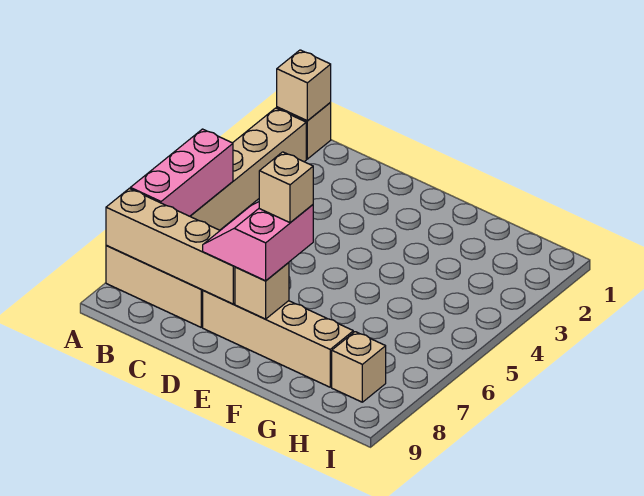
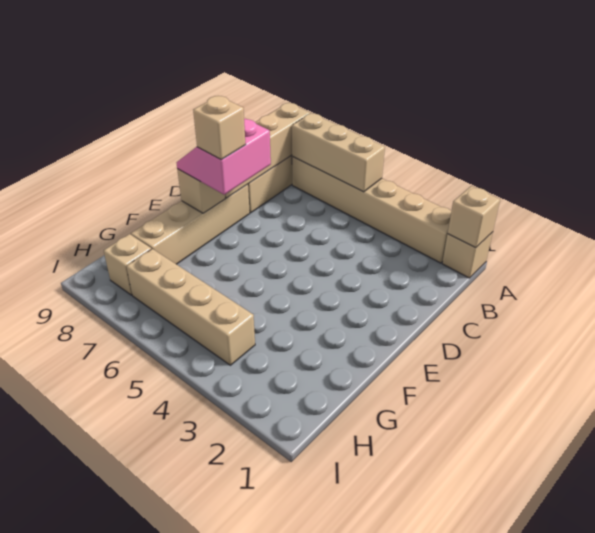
pink 1x3 brick [130,129,233,216] -> tan 1x3 brick [292,113,385,192]
pink 2x2 slope [203,202,313,281] -> pink 2x2 slope turned to [176,119,271,195]
none -> tan 1x4 brick [126,249,255,365]

